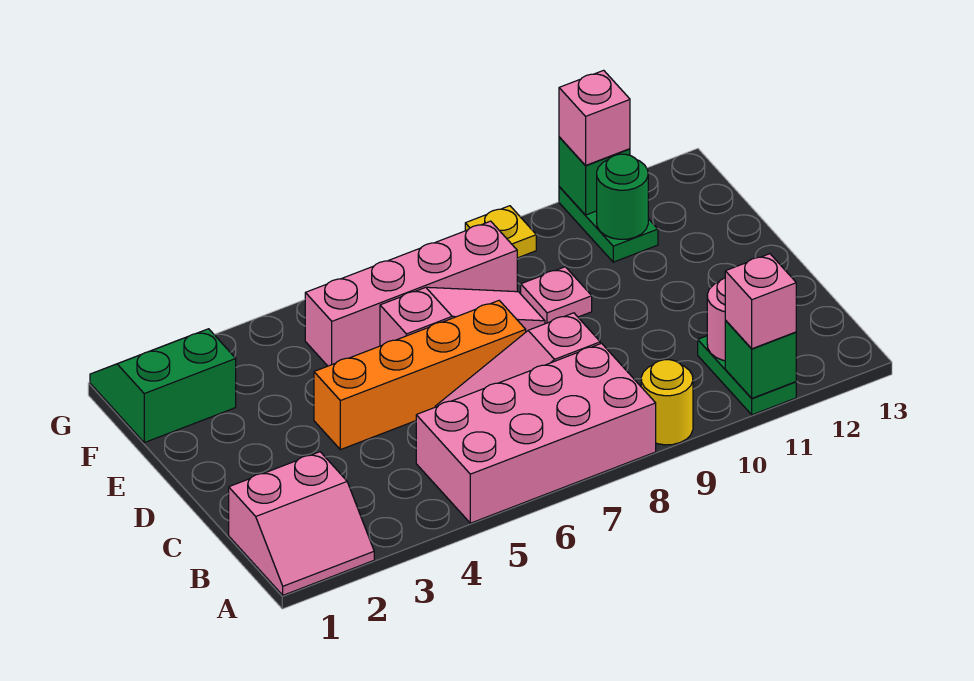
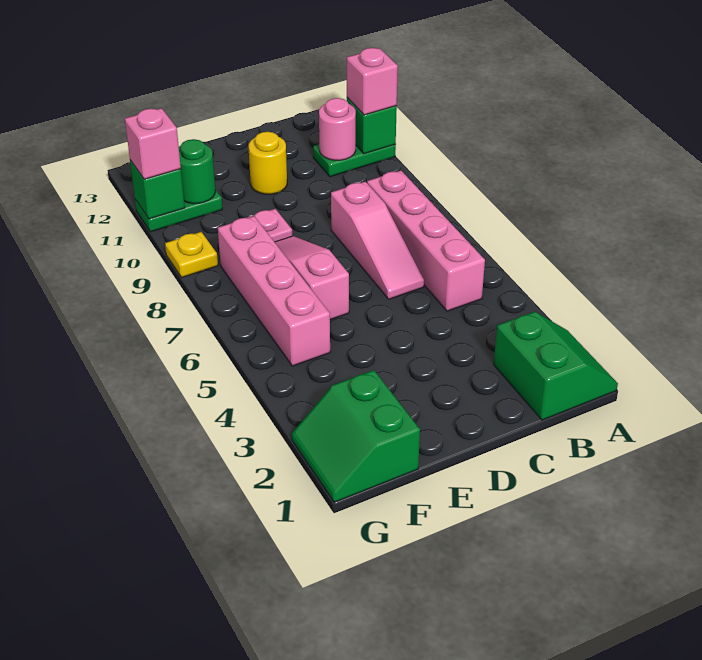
pink 2x2 slope [229,452,374,595] -> green 2x2 slope [494,312,618,420]
pink 2x4 brick [416,343,656,523] -> pink 1x4 brick [367,171,485,311]
yellow 1x1 round brick [641,360,693,445] -> yellow 1x1 round brick moved to [249,132,287,194]
orange 1x4 brick [314,301,526,450] -> none

